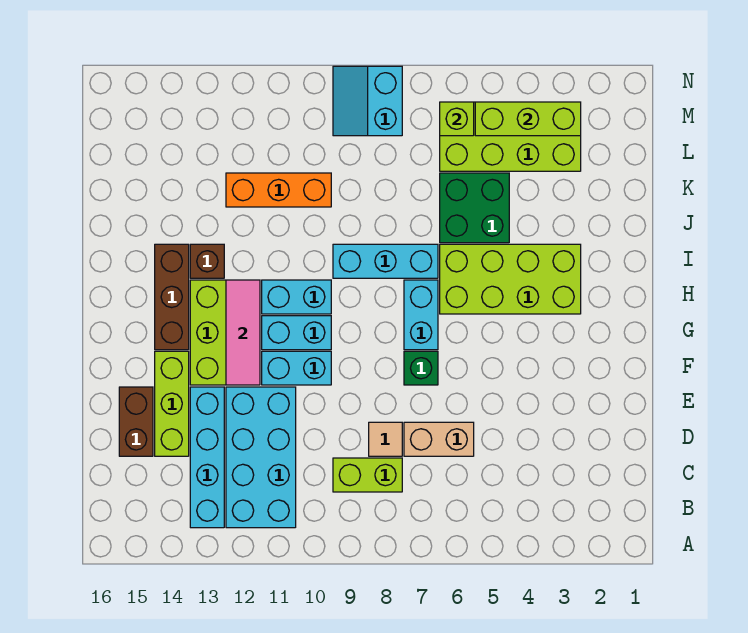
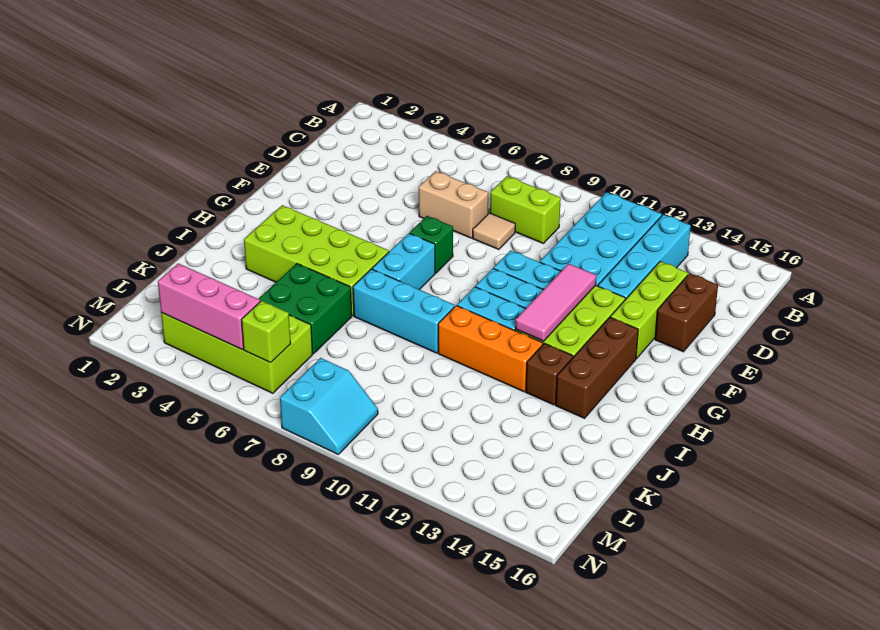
orange 1x3 brick [226,173,331,207] -> orange 1x3 brick moved to [438,306,543,392]
lime 1x3 brick [475,102,581,136] -> pink 1x3 brick [158,263,260,349]

